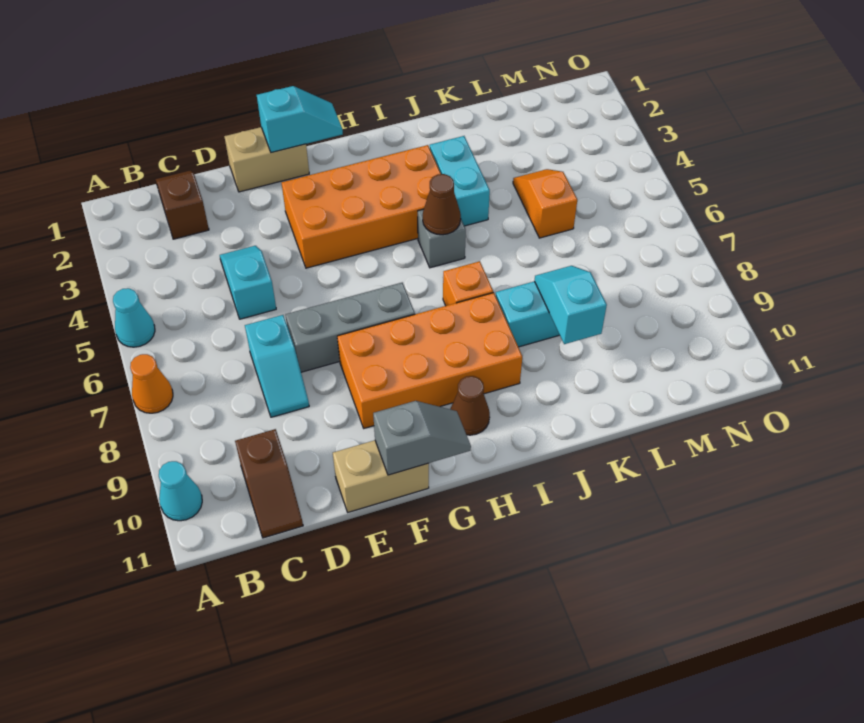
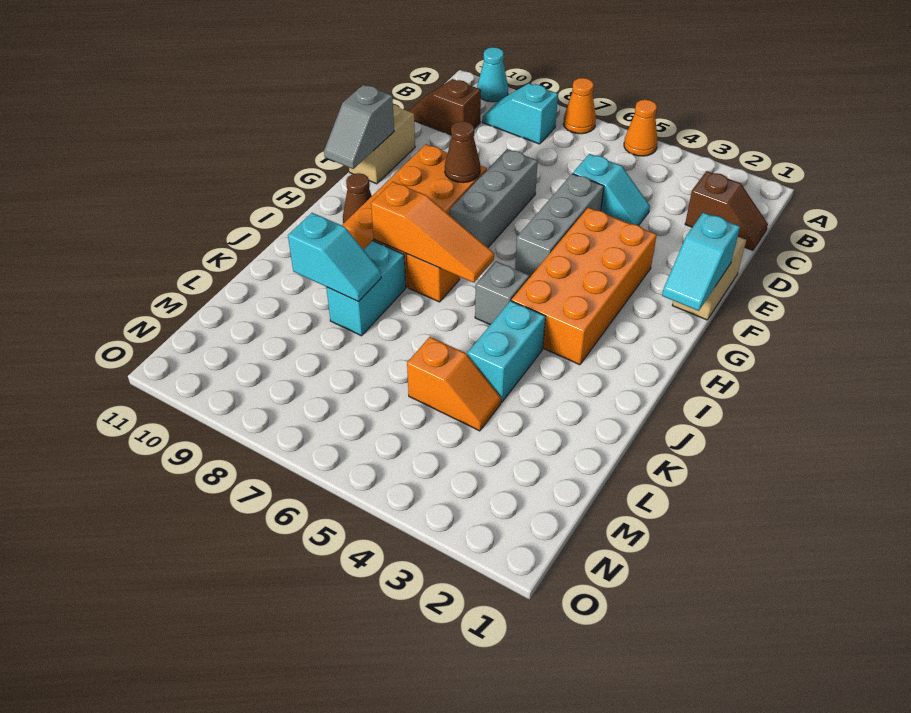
cyan 1x1 cone [113,288,155,347] -> orange 1x1 cone [624,100,658,156]
cyan 1x2 slope [245,315,309,417] -> cyan 1x2 slope moved to [482,83,558,144]
none -> grey 1x3 brick [515,174,604,277]
brown 1x1 cone [423,174,461,235] -> brown 1x1 cone moved to [445,121,480,183]
none -> orange 1x3 slope [371,182,494,283]
cyan 1x2 brick [430,136,490,226] -> cyan 1x2 brick turned to [468,301,545,402]

